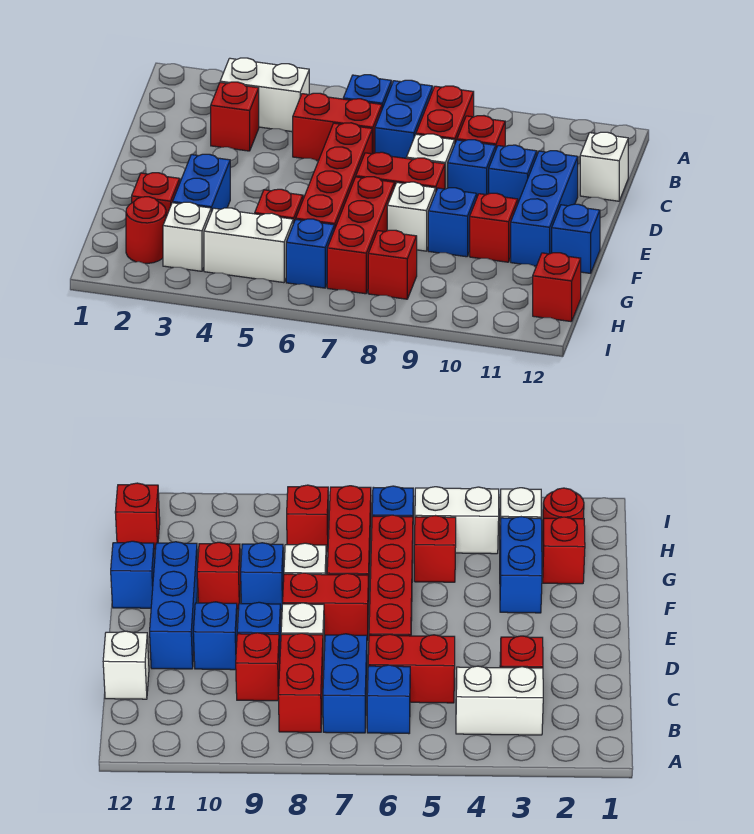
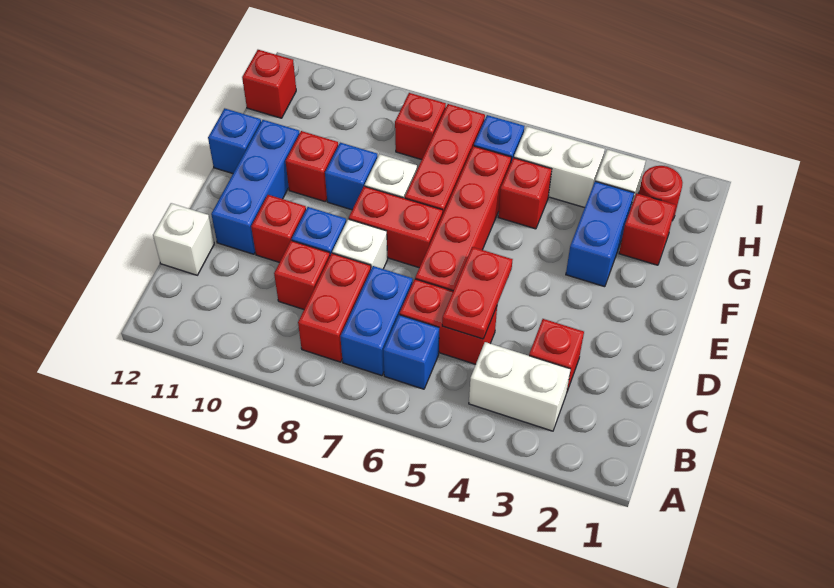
none -> red 1x2 plate [442,247,513,339]
blue 1x1 brick [489,145,537,202] -> red 1x1 brick [251,195,306,262]

